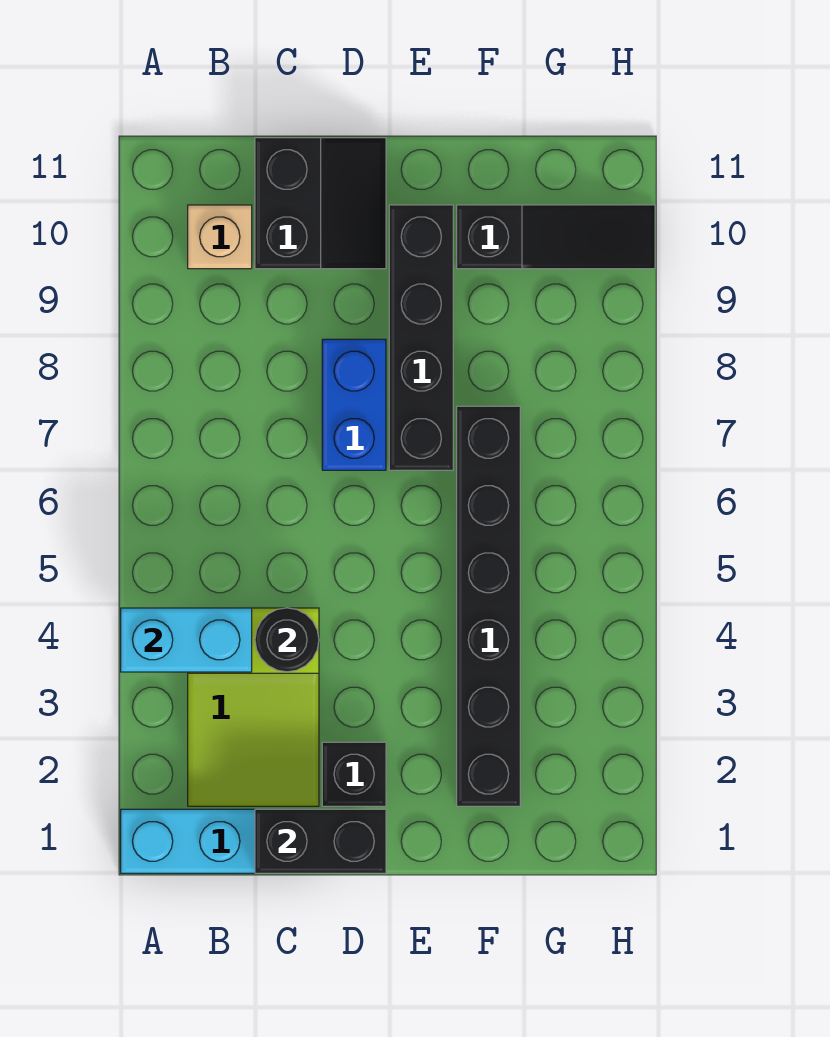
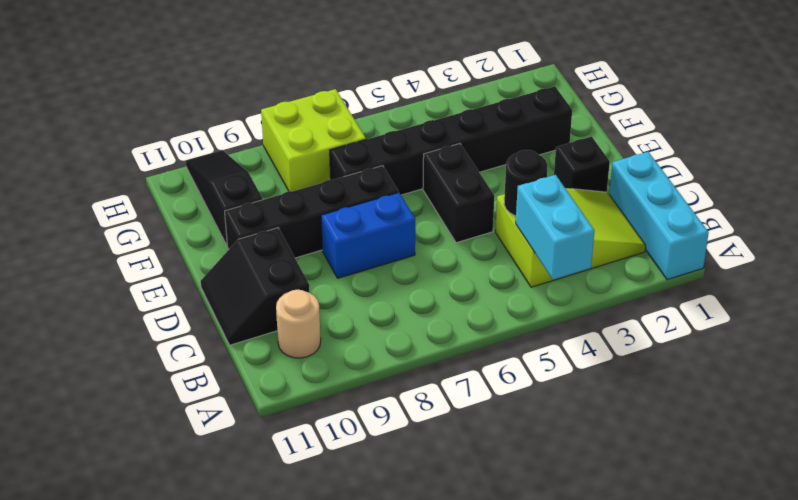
tan 1x1 brick [188,205,252,269] -> tan 1x1 round brick [276,290,321,358]
black 1x2 brick [255,809,386,873] -> black 1x2 brick moved to [423,144,494,243]
black 2x2 slope [255,138,386,269] -> black 2x2 slope turned to [201,228,310,345]
none -> lime 2x2 brick [261,89,366,191]

